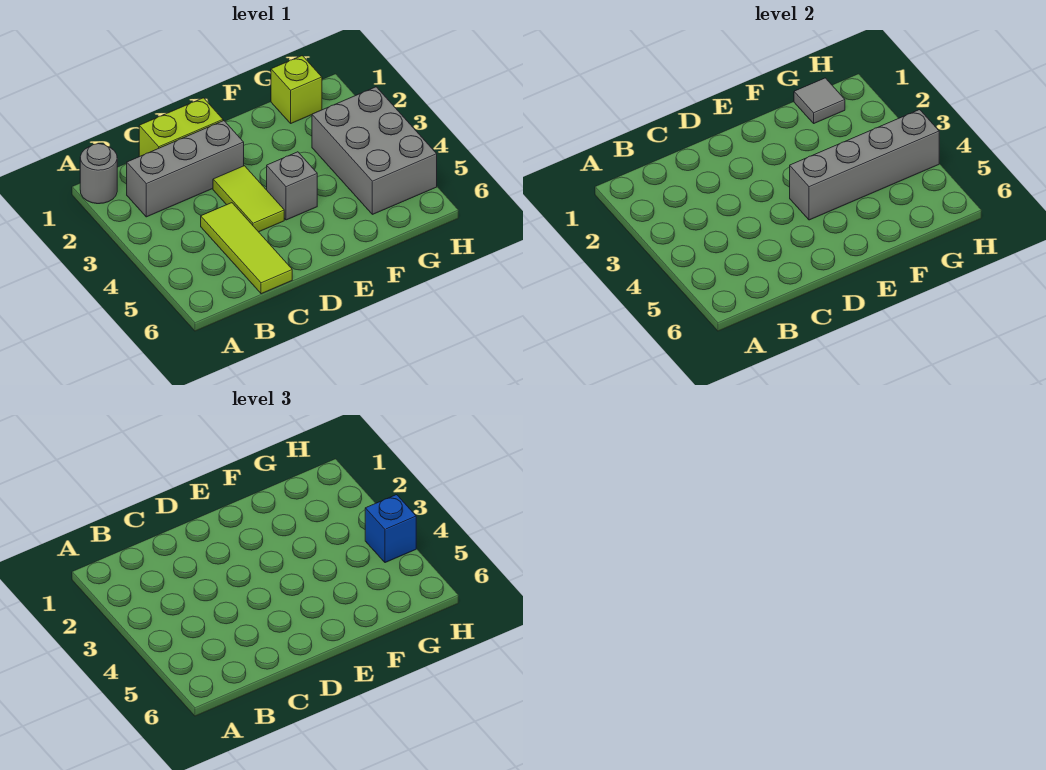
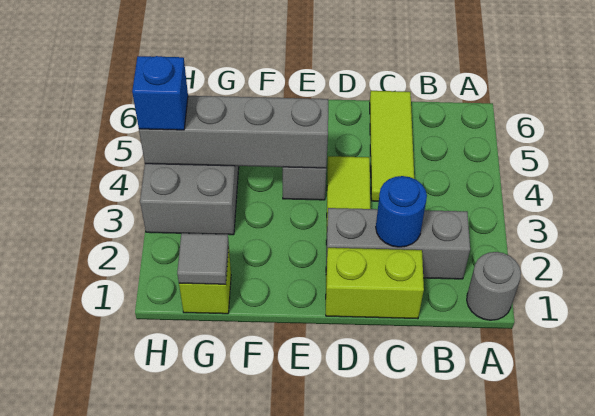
none -> blue 1x1 round brick [376,176,427,247]

